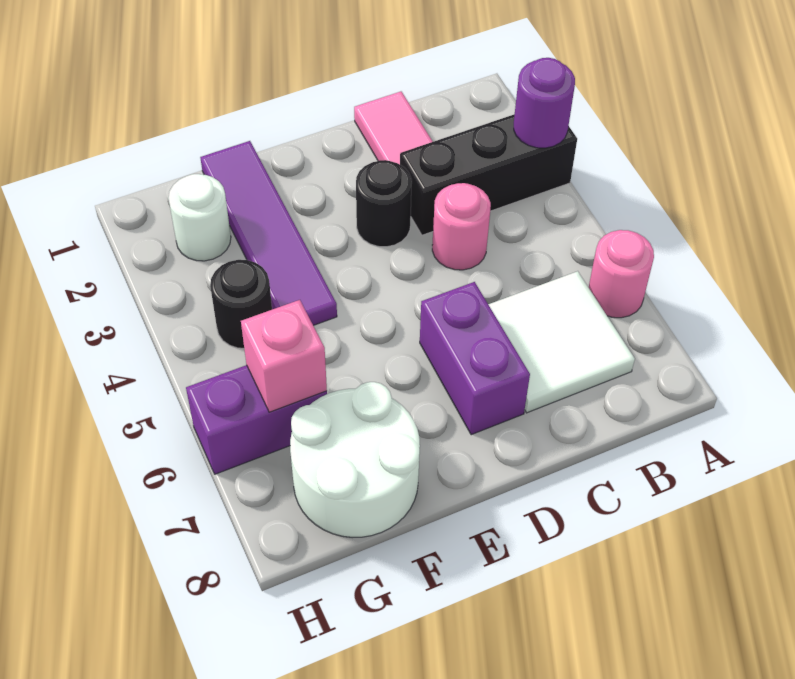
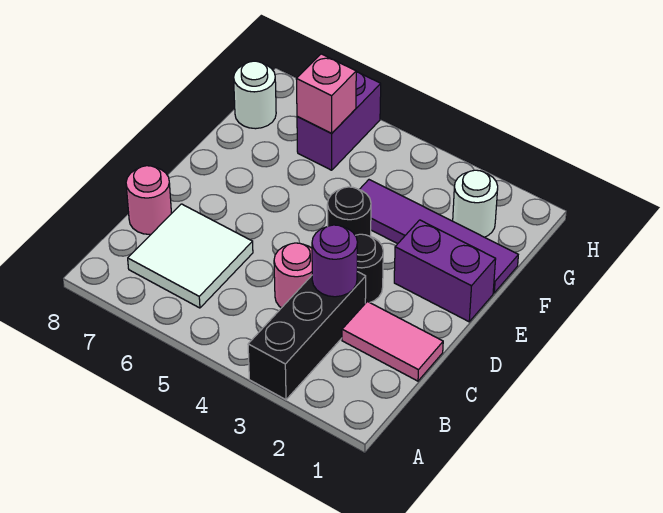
purple 1x1 round brick [514,58,575,148] -> purple 1x1 round brick moved to [312,225,357,297]
pink 1x1 round brick [589,230,654,318] -> pink 1x1 round brick moved to [126,166,172,235]
purple 1x2 brick [420,282,530,435] -> purple 1x2 brick moved to [394,220,496,322]
white 2x2 round brick [290,382,420,538] -> white 1x1 round brick [234,61,276,129]
black 1x1 round brick [210,260,272,348] -> black 1x1 round brick moved to [327,187,371,237]

